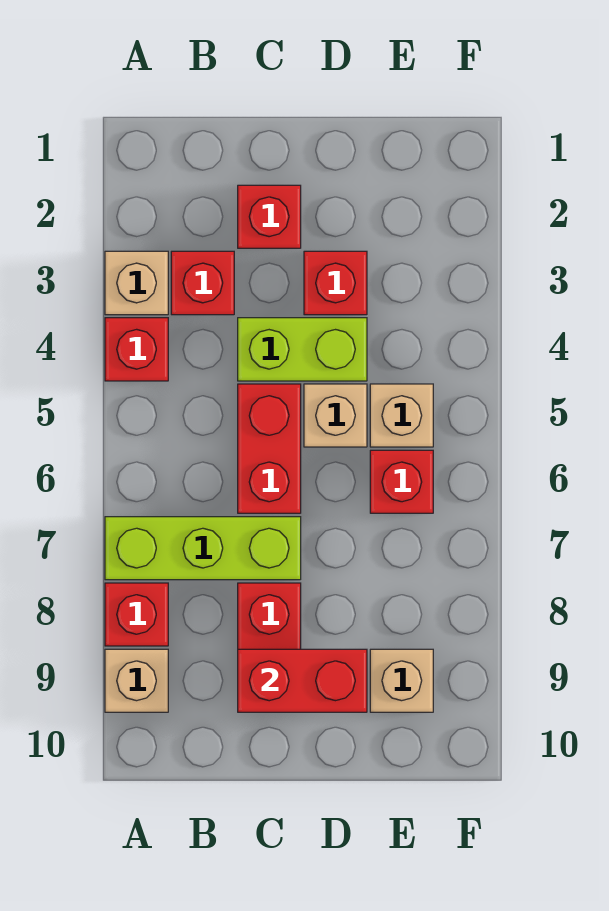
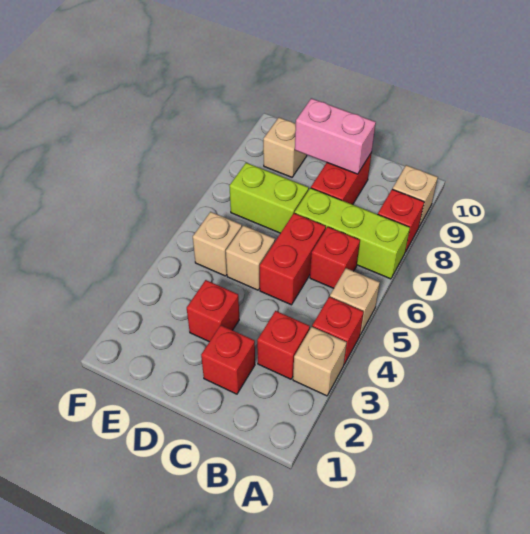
none -> tan 1x1 brick [330,268,380,335]
lime 1x2 brick [238,318,367,381] -> lime 1x2 brick moved to [230,163,309,233]
red 1x2 brick [238,649,367,712] -> pink 1x2 brick [295,98,376,174]
red 1x1 brick [370,450,433,513] -> red 1x1 brick moved to [310,227,360,288]

